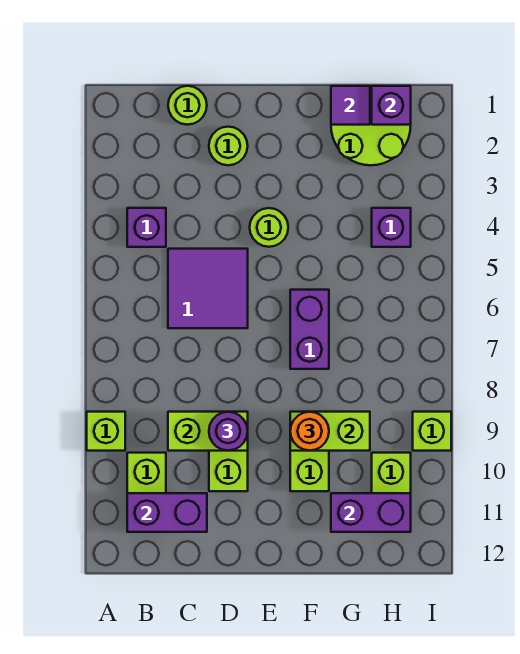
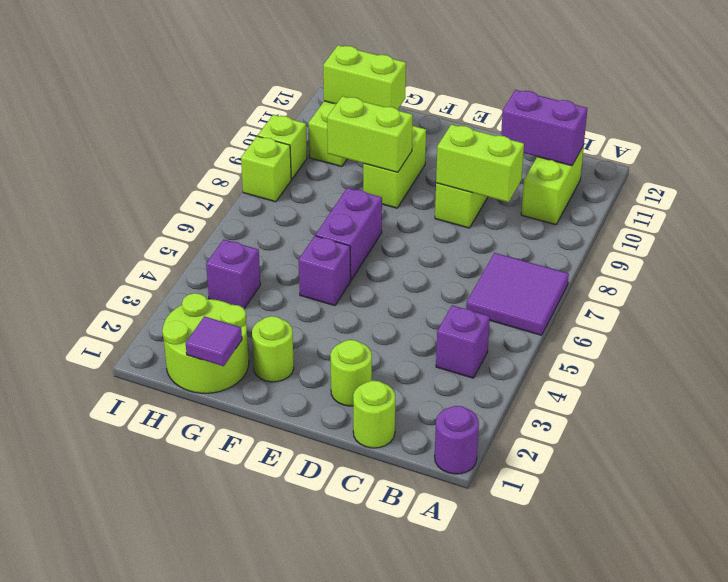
lime 1x1 brick [87,412,125,451] -> lime 1x1 brick moved to [241,136,291,202]
purple 2x2 tile [168,249,248,328] -> purple 2x2 tile moved to [466,253,569,335]
purple 1x1 round brick [209,412,248,451] -> purple 1x1 round brick moved to [435,406,479,474]
lime 1x1 round brick [250,208,288,247] -> lime 1x1 round brick moved to [252,316,294,382]
orange 1x1 round brick [290,412,329,451] -> none
purple 1x2 brick [331,493,411,532] -> lime 1x2 brick [323,45,406,109]
purple 1x1 brick [372,86,411,125] -> purple 1x1 brick moved to [299,236,351,306]

